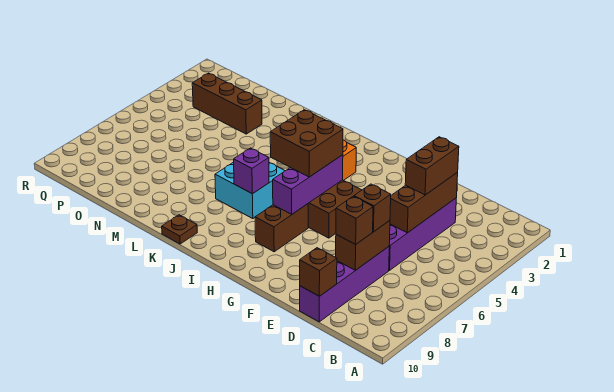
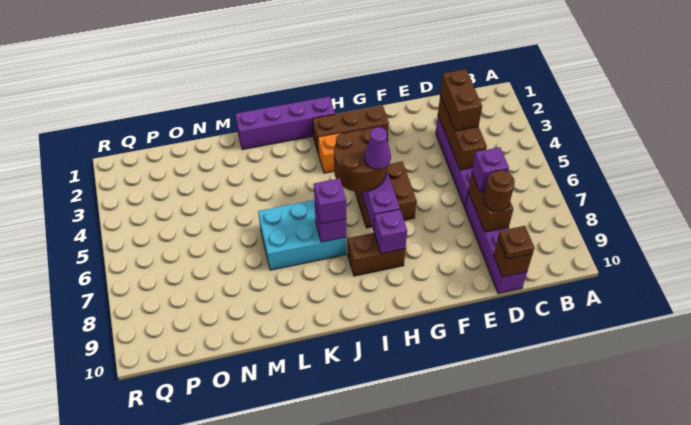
brown 1x1 brick [354,184,391,232] -> purple 1x1 brick [472,147,509,192]
brown 1x1 brick [336,196,373,244] -> brown 1x1 round brick [484,170,515,211]
brown 2x2 brick [270,110,343,177] -> brown 2x2 round brick [334,128,387,192]
none -> purple 1x1 cone [364,127,391,169]
brown 1x2 brick [255,204,308,252] -> brown 1x2 brick turned to [348,233,406,276]
none -> purple 1x1 brick [374,209,407,254]
none -> purple 1x4 brick [235,97,335,150]
cyan 2x2 brick [215,162,285,219] -> cyan 2x3 brick [258,200,346,270]
none -> purple 1x1 brick [314,178,346,224]
brown 1x1 plate [162,215,197,244] -> brown 1x1 plate moved to [498,226,534,259]
brown 1x3 brick [192,73,262,134] -> brown 1x3 brick moved to [313,105,389,154]

